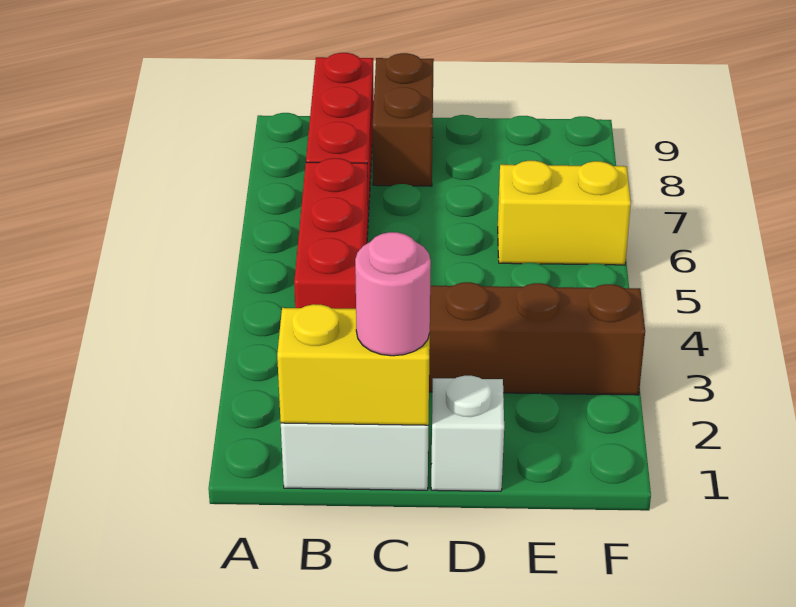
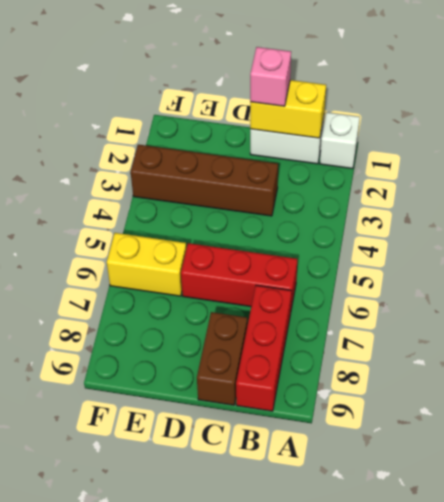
red 1x3 brick [294,158,368,309] -> red 1x3 brick turned to [181,243,297,309]
pink 1x1 round brick [355,232,431,356] -> pink 1x1 brick [250,47,291,106]
white 1x1 brick [431,376,504,491] -> white 1x1 brick moved to [320,112,360,169]

